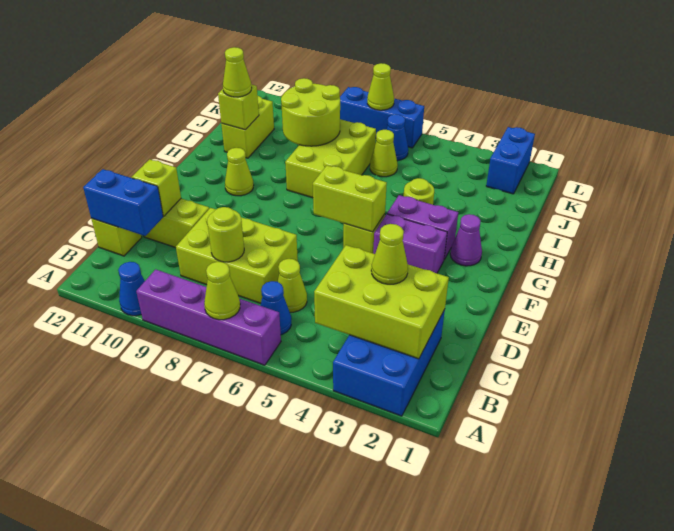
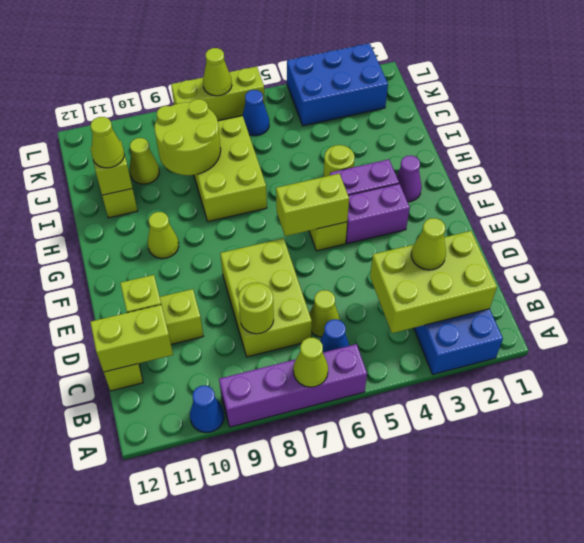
lime 2x3 brick [176,208,298,303] -> lime 2x3 brick turned to [220,238,312,357]
blue 1x2 brick [83,169,163,236] -> lime 1x2 brick [90,305,173,372]
lime 1x1 cone [370,130,398,177] -> lime 1x1 cone moved to [130,138,159,184]
blue 1x2 brick [486,127,535,194] -> blue 2x3 brick [287,43,388,126]
blue 1x3 brick [340,87,424,148] -> lime 1x3 brick [171,67,265,121]

